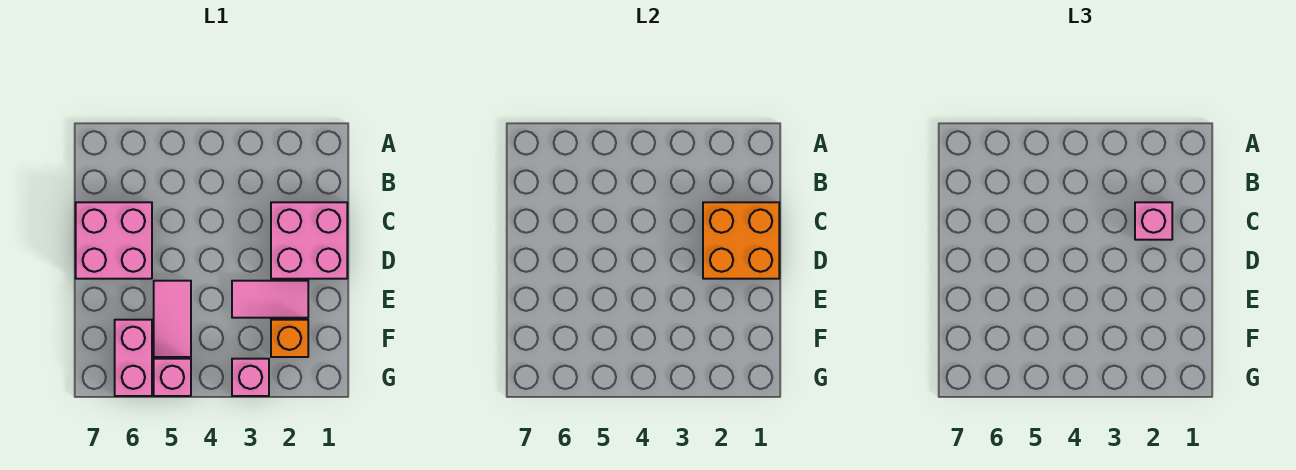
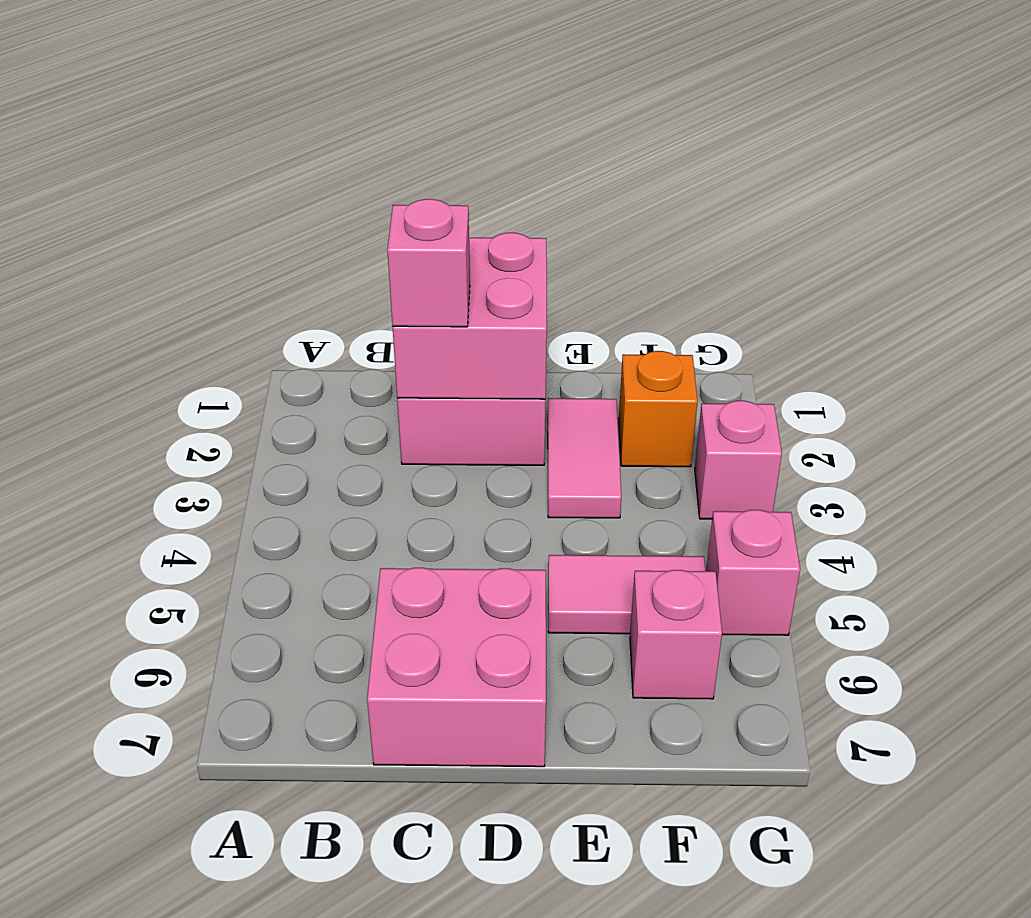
orange 2x2 brick [703,202,779,279] -> pink 2x2 brick [393,233,547,399]
pink 1x2 brick [115,320,152,396] -> pink 1x1 brick [630,570,722,699]

